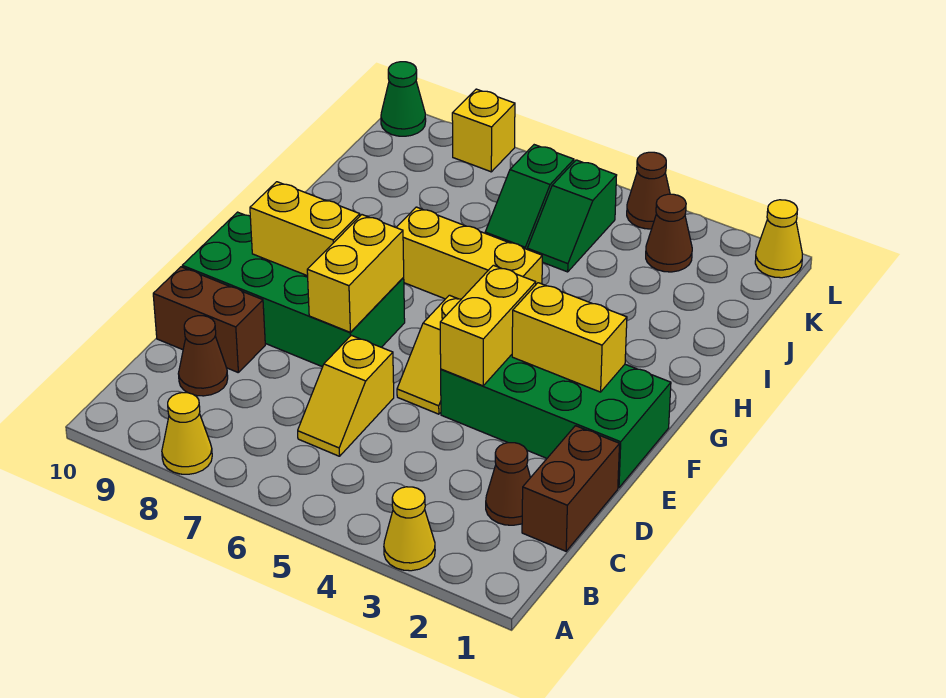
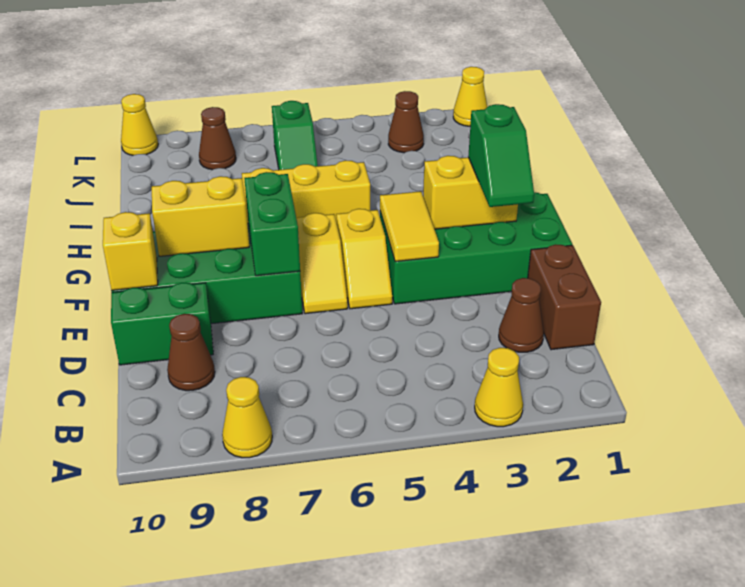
yellow 1x2 slope [298,335,394,456] -> yellow 1x2 slope moved to [296,213,348,314]
brown 1x2 brick [153,267,265,372] -> green 1x2 brick [111,283,213,365]
yellow 1x2 brick [440,265,536,386] -> yellow 1x2 tile [380,191,439,262]
yellow 1x2 brick [307,215,404,332] -> green 1x2 brick [244,172,300,276]
green 1x2 slope [527,160,617,272] -> green 1x2 slope moved to [468,104,534,207]
brown 1x1 cone [627,152,670,229] -> brown 1x1 cone moved to [199,107,236,170]
yellow 1x1 brick [452,89,515,172] -> yellow 1x1 brick moved to [103,212,158,290]
green 1x1 cone [381,62,426,136] -> yellow 1x1 cone [121,94,158,155]

